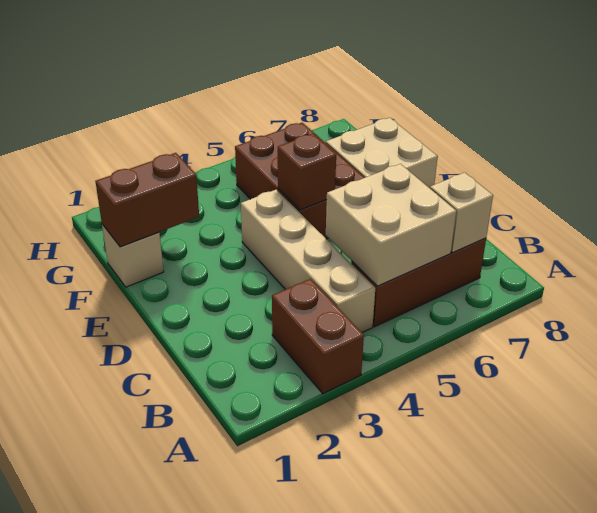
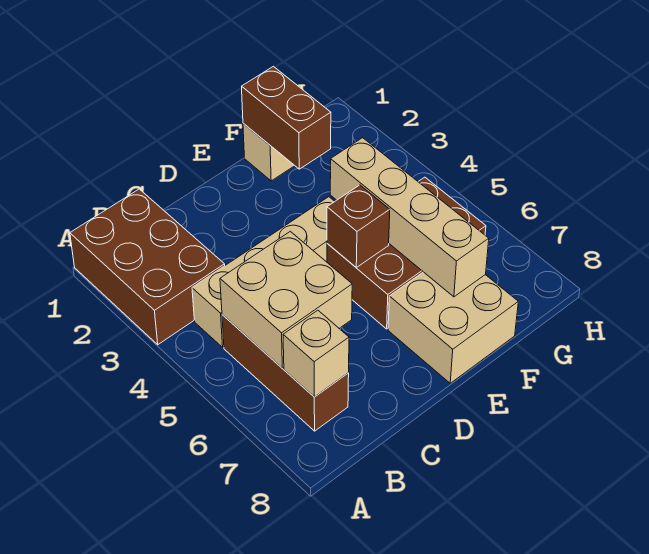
brown 1x2 brick [272,279,364,394] -> brown 2x3 brick [70,189,225,345]
none -> tan 1x4 brick [330,138,489,297]

